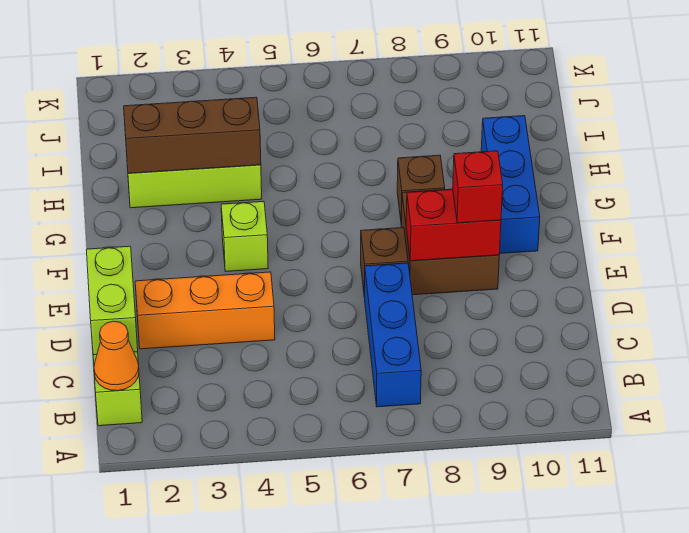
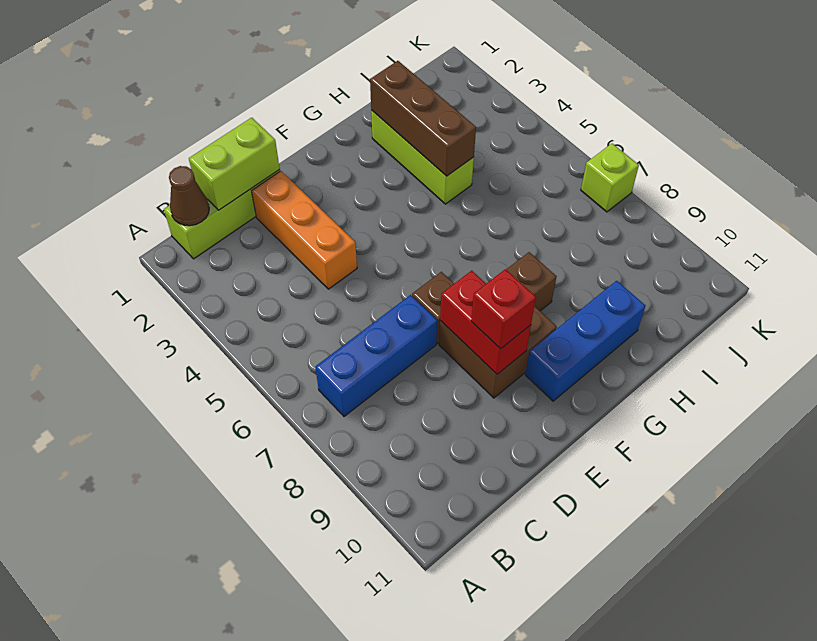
orange 1x1 cone [94,321,139,391] -> brown 1x1 cone [169,166,209,226]
lime 1x1 brick [221,201,268,271] -> lime 1x1 brick moved to [581,144,639,212]

